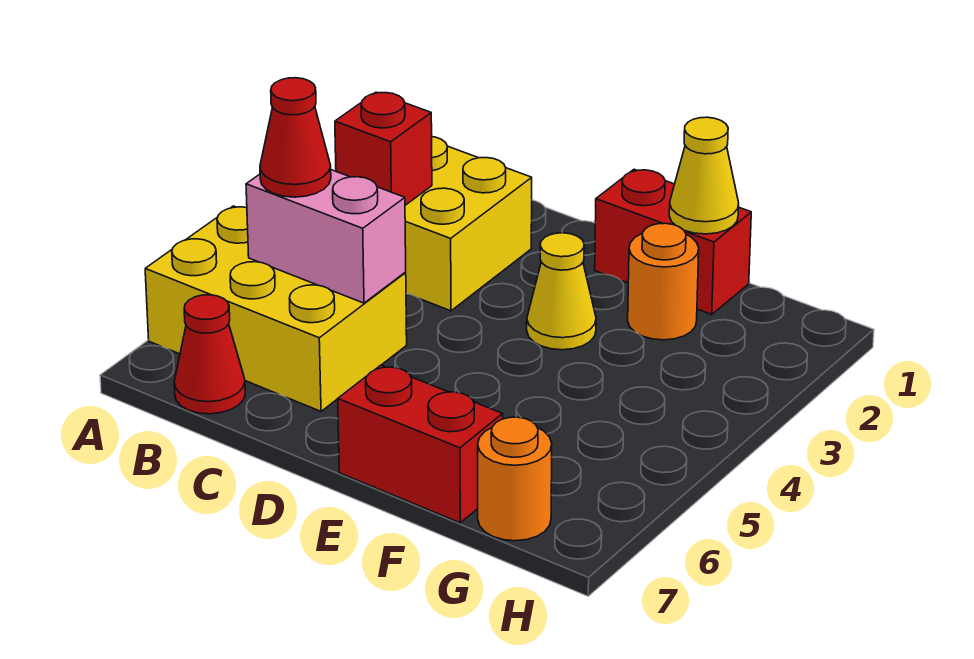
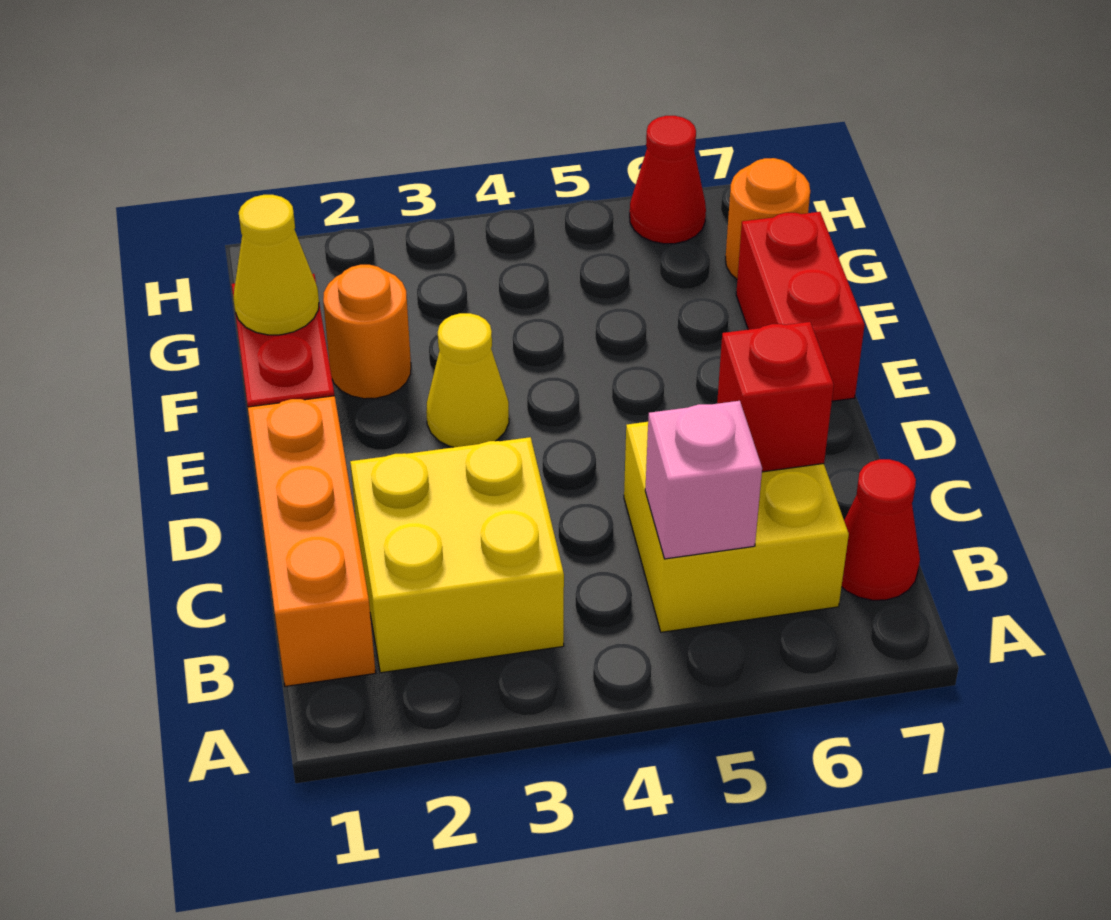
yellow 2x3 brick [145,206,407,411] -> yellow 2x2 brick [624,422,849,632]
none -> orange 1x3 brick [248,396,376,686]
red 1x1 brick [335,92,432,205] -> red 1x1 brick moved to [717,322,834,472]
pink 1x2 brick [246,170,406,303] -> pink 1x1 brick [645,401,762,559]
red 1x1 cone [260,78,331,197] -> red 1x1 cone moved to [630,116,706,244]

